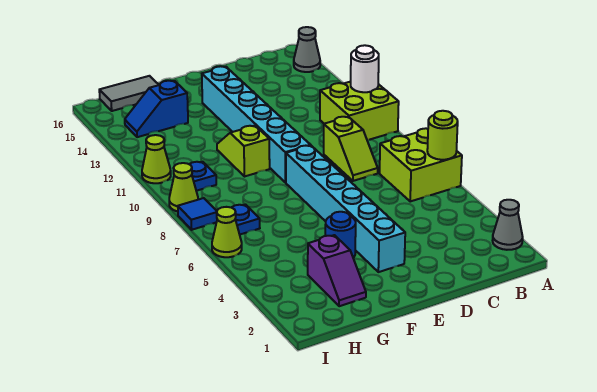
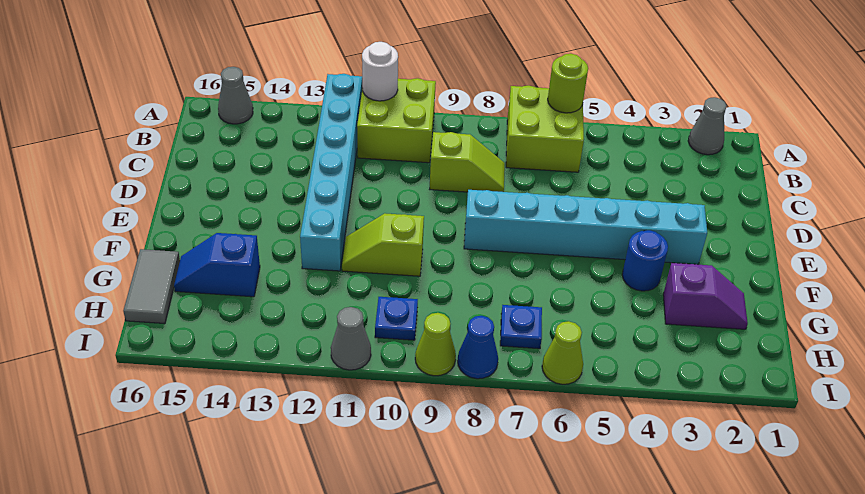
cyan 1x6 brick [202,66,311,183] -> cyan 1x6 brick turned to [300,74,362,271]
blue 1x2 slope [125,81,188,137] -> blue 1x2 slope turned to [174,233,260,297]
blue 1x1 tile [178,198,217,230] -> blue 1x1 cone [458,316,498,379]
lime 1x1 cone [142,135,171,183] -> grey 1x1 cone [331,307,371,370]

